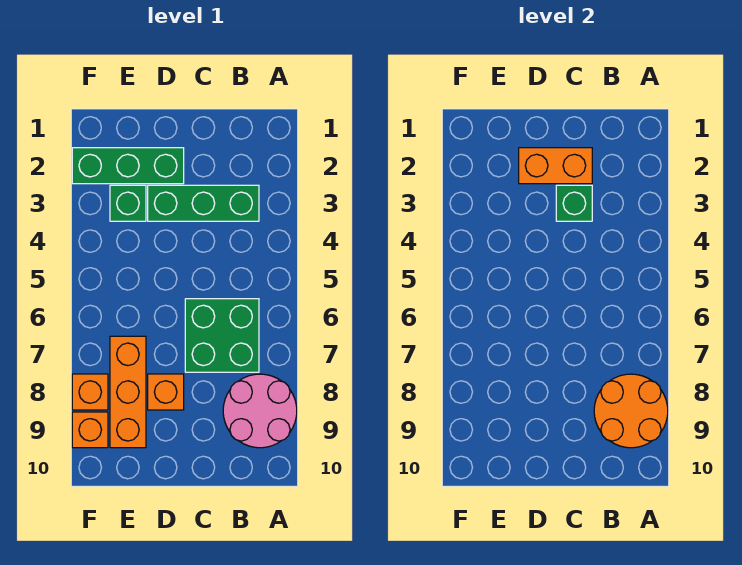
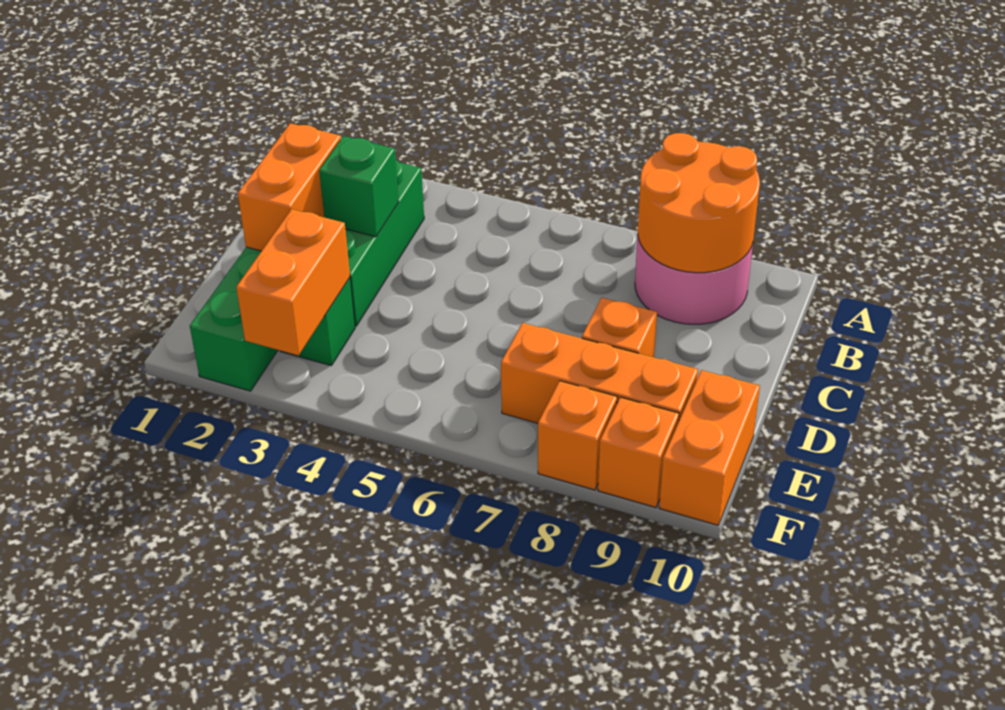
green 2x2 brick [185,299,259,372] -> none
none -> orange 1x2 brick [236,209,350,356]
none -> orange 1x2 brick [659,370,760,525]

